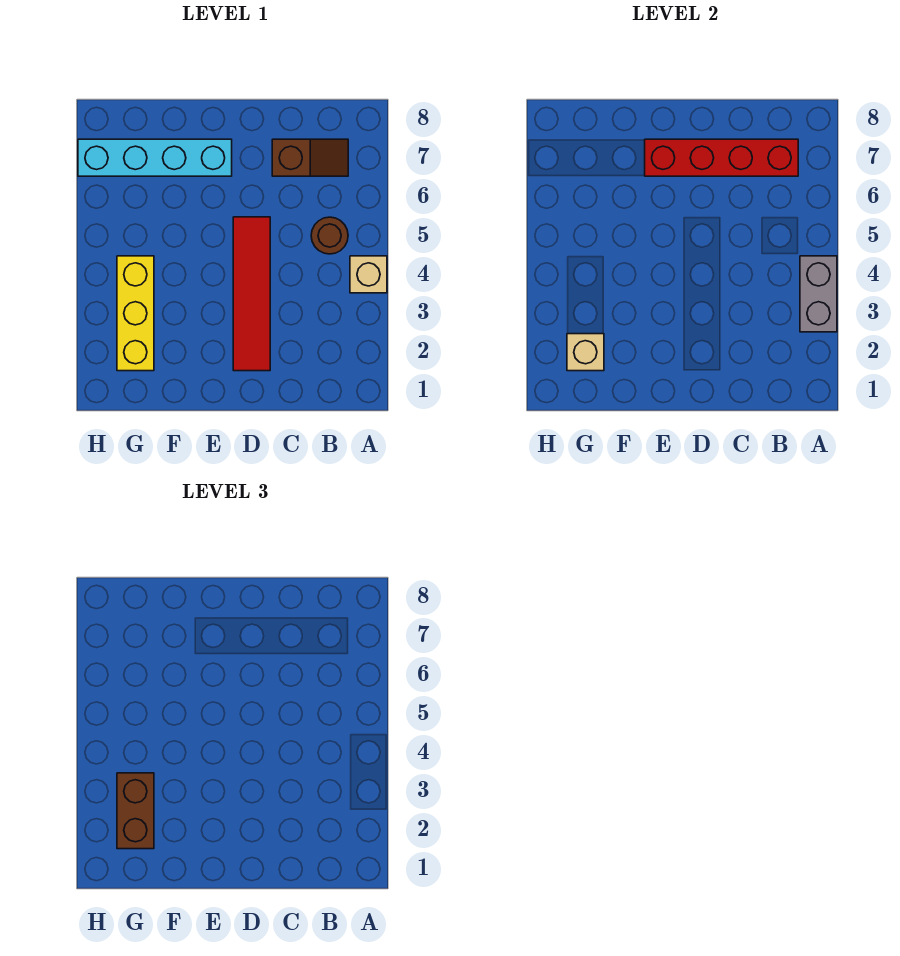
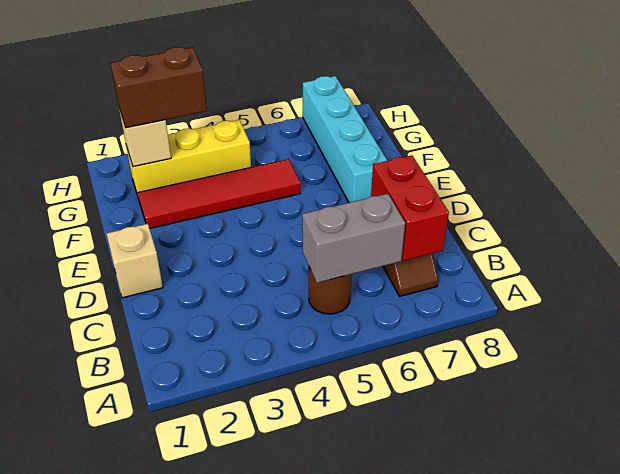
grey 1x2 brick [800,256,837,332] -> grey 1x2 brick moved to [302,194,405,283]
tan 1x1 brick [350,256,387,293] -> tan 1x1 brick moved to [106,224,163,298]
red 1x4 brick [645,139,798,176] -> red 1x2 brick [371,155,449,261]
red 1x4 tile [233,217,270,371] -> red 1x4 tile moved to [138,159,301,229]

